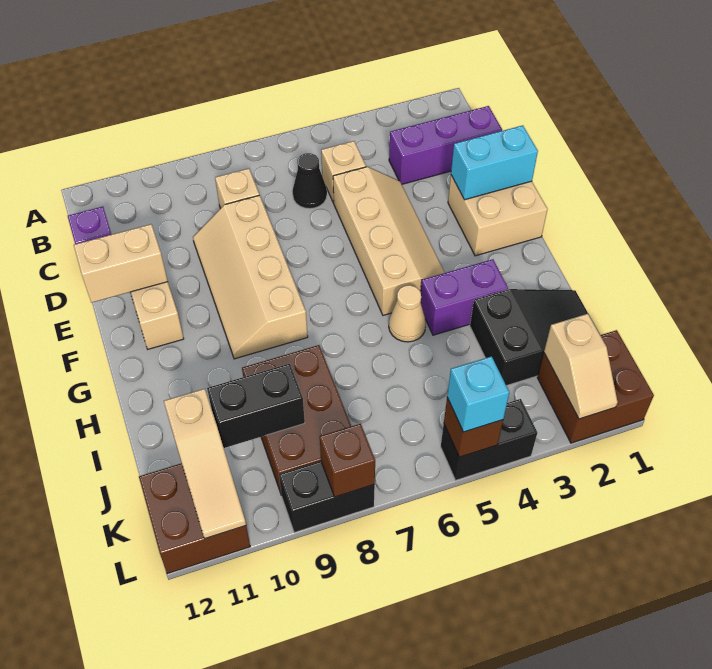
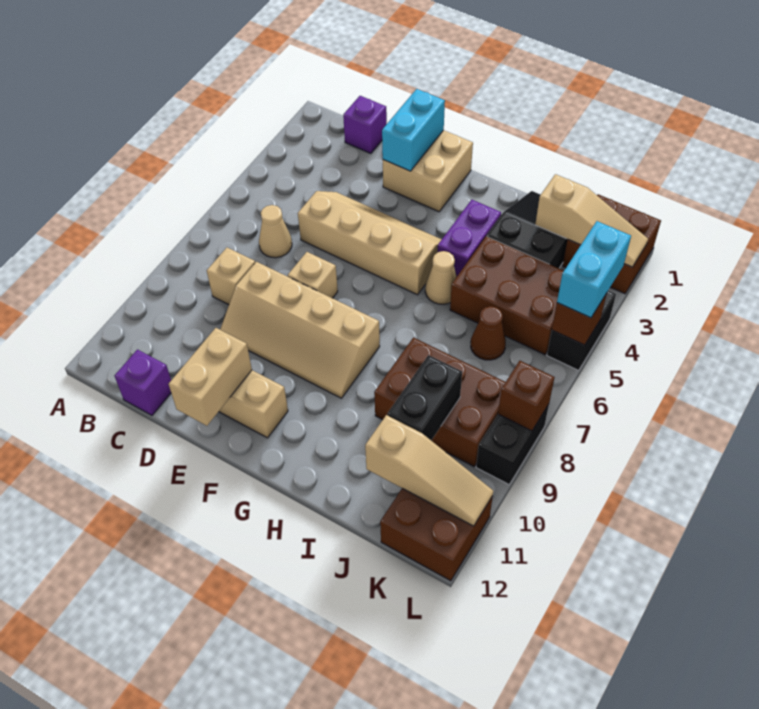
purple 1x3 brick [389,106,502,184] -> purple 1x1 brick [343,96,387,154]
tan 1x1 brick [321,141,366,203] -> tan 1x1 brick moved to [288,252,338,298]
black 1x1 cone [293,153,327,209] -> tan 1x1 cone [259,205,292,258]
none -> brown 2x3 brick [450,236,564,355]
none -> brown 1x1 cone [471,306,506,360]
tan 1x2 slope [544,314,618,419] -> tan 1x3 slope [535,174,648,267]
cyan 1x1 brick [447,356,509,432] -> cyan 1x2 brick [557,221,631,318]

